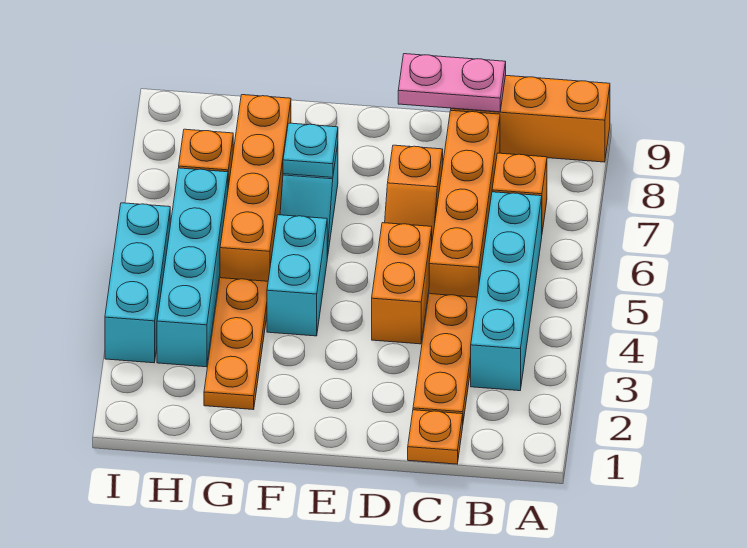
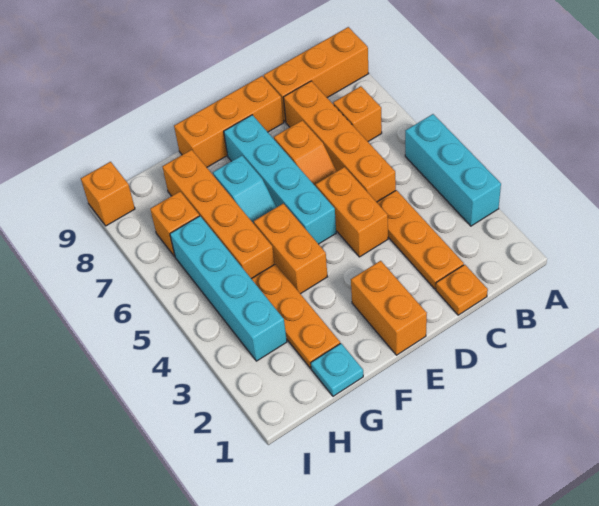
cyan 1x4 brick [471,192,542,391] -> cyan 1x4 brick moved to [224,115,336,244]
pink 1x2 plate [398,54,506,112] -> none
none -> orange 1x3 brick [174,76,284,167]
none -> orange 1x2 brick [351,261,427,355]
cyan 1x2 brick [267,215,327,336] -> orange 1x2 brick [254,204,328,294]
cyan 1x1 plate [283,123,338,177] -> cyan 1x1 plate moved to [311,343,363,396]
cyan 1x3 brick [105,203,170,363] -> cyan 1x3 brick moved to [405,114,501,226]
none -> orange 1x1 brick [81,162,135,226]

